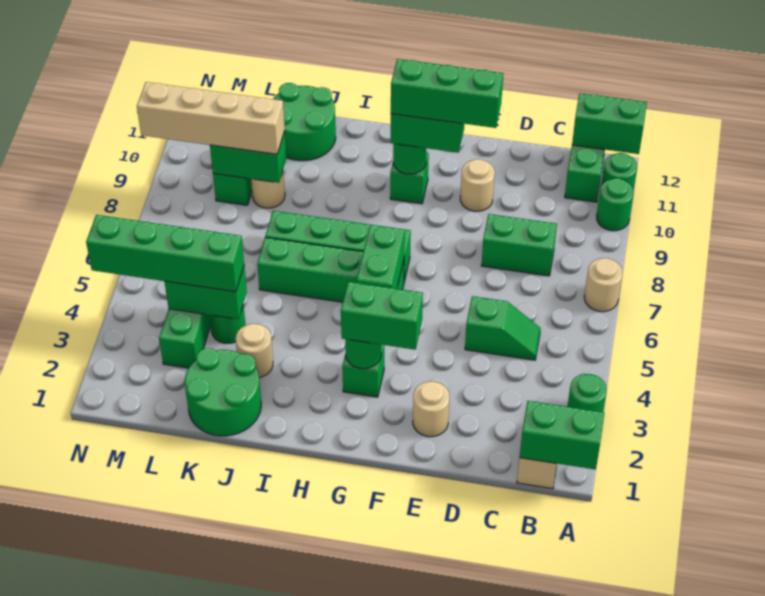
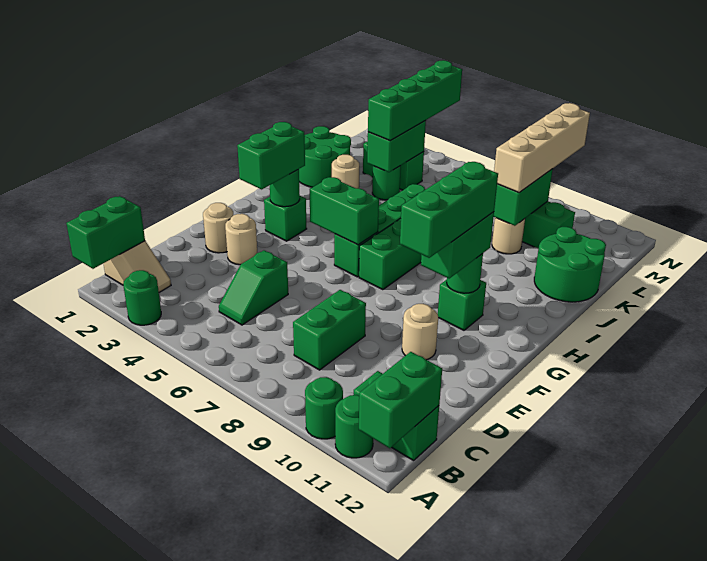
tan 1x1 round brick [584,258,623,312] -> tan 1x1 round brick moved to [225,214,257,265]

